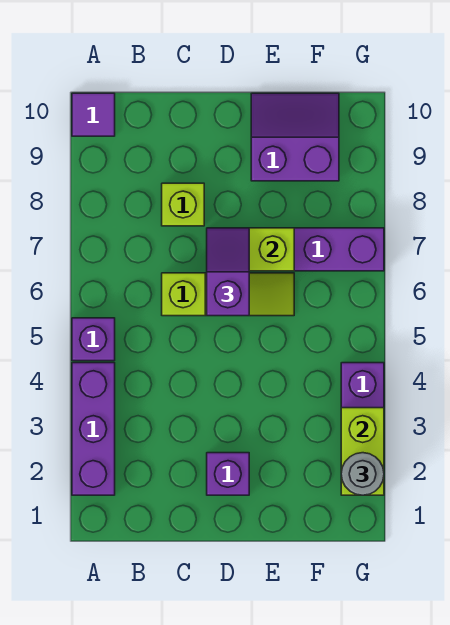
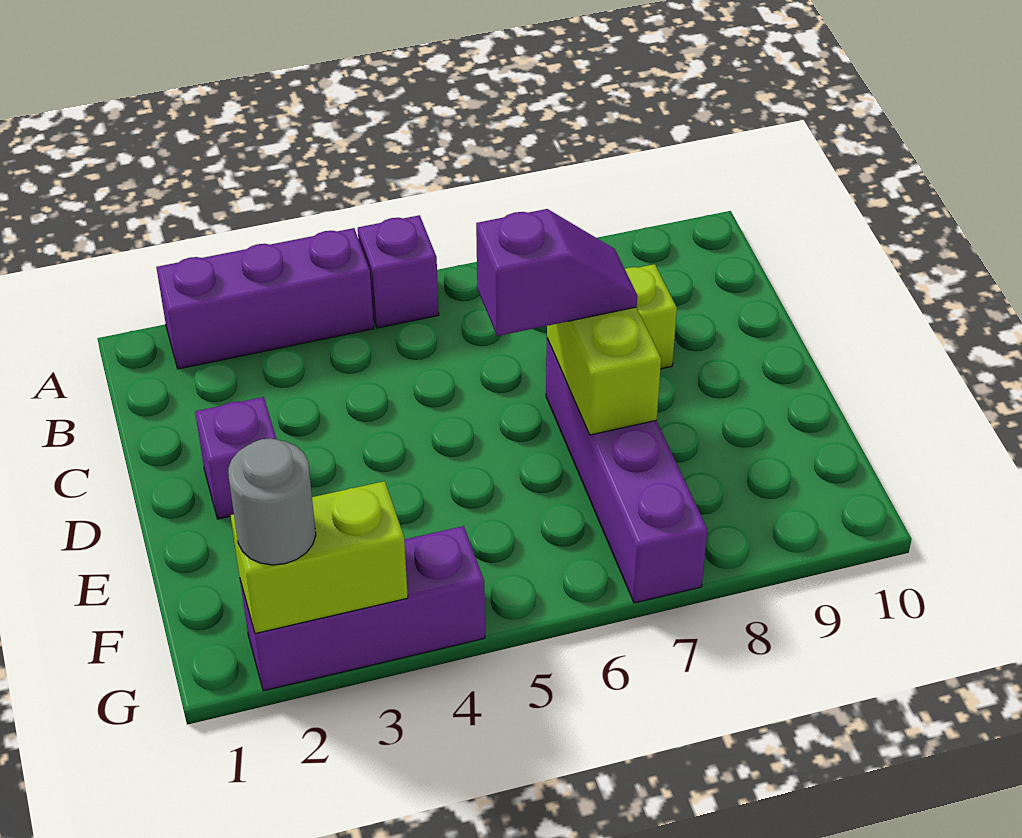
purple 1x1 tile [72,93,115,136] -> none
lime 1x3 slope [162,273,294,316] -> none
purple 2x2 slope [251,93,339,181] -> none

